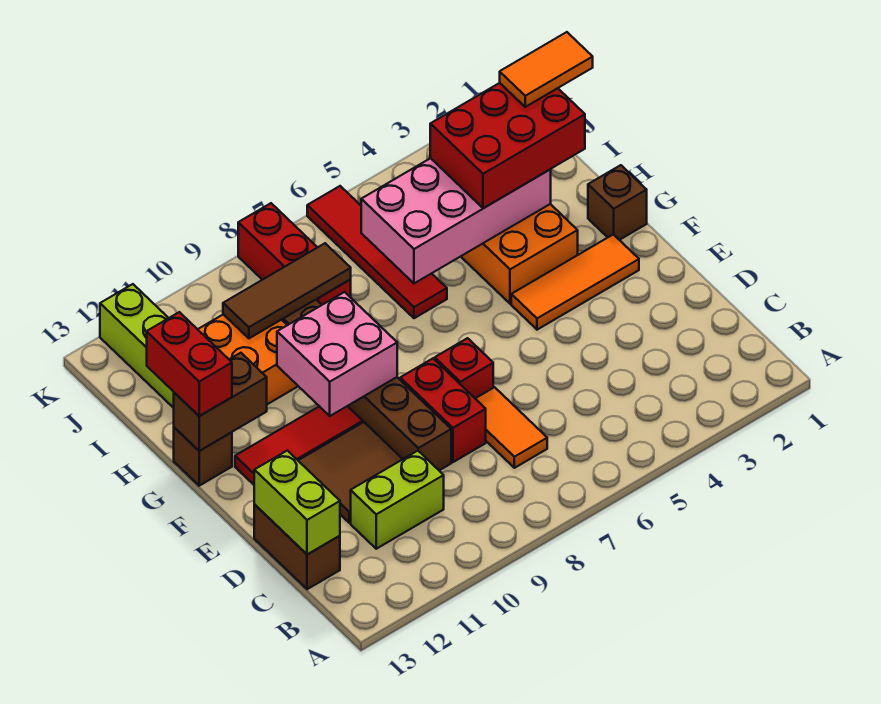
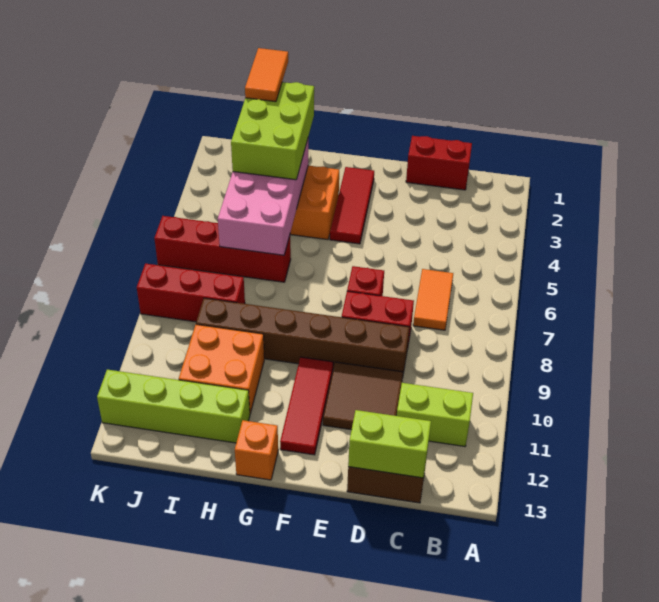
orange 1x2 tile [475,387,547,468] -> orange 1x2 tile turned to [413,269,453,330]
lime 1x2 brick [351,451,444,549] -> lime 1x2 brick turned to [397,383,473,447]
orange 1x3 tile [511,234,639,330] -> red 1x3 tile [330,167,374,244]
pink 2x2 brick [277,292,397,416] -> none
brown 1x1 brick [588,165,647,240] -> none
brown 1x2 brick [174,353,267,451] -> none
brown 1x1 brick [174,427,232,486] -> orange 1x1 brick [235,420,278,480]
red 1x2 brick [147,312,232,416] -> red 1x2 brick moved to [406,136,472,190]
red 2x3 brick [430,83,585,208] -> lime 2x3 brick [231,82,314,180]
red 1x4 tile [307,186,447,318] -> red 1x4 brick [154,216,291,282]
brown 1x3 tile [223,243,351,338] -> none

